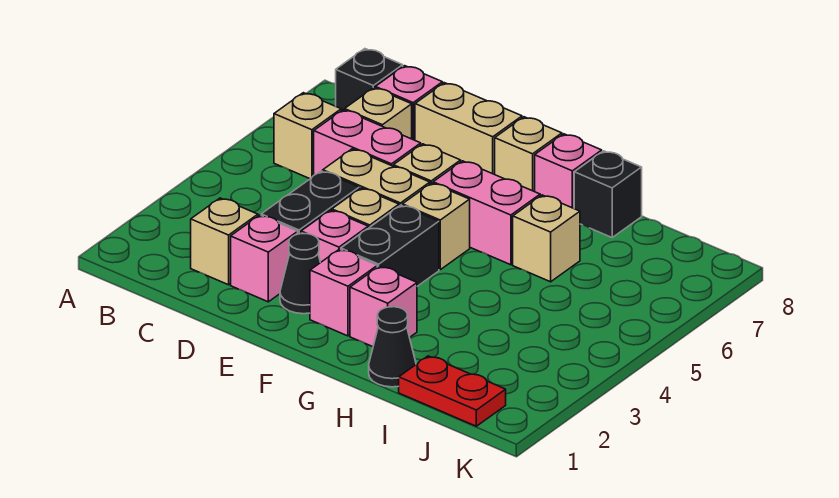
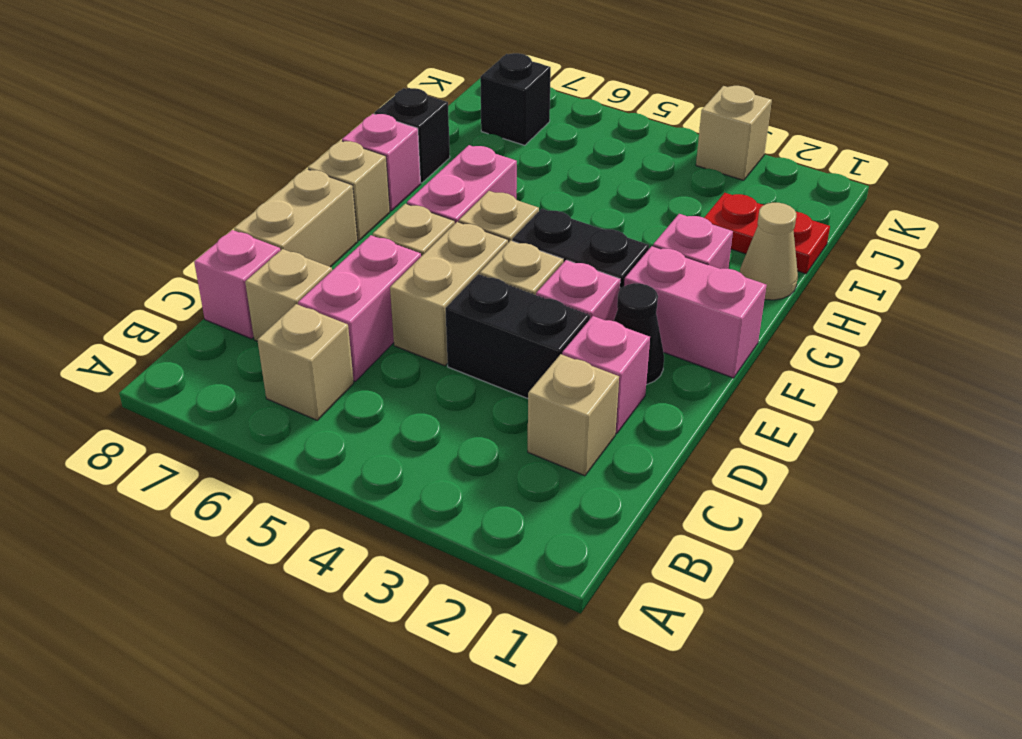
black 1x1 brick [336,49,403,111] -> black 1x1 brick moved to [480,53,551,145]
pink 1x1 brick [310,249,377,336] -> pink 1x2 brick [624,246,767,378]
black 1x1 cone [369,307,416,387] -> tan 1x1 cone [740,203,798,300]
tan 1x1 brick [513,195,580,282] -> tan 1x1 brick moved to [696,86,772,180]
red 1x2 plate [399,356,506,426] -> red 1x2 plate turned to [704,193,830,274]

